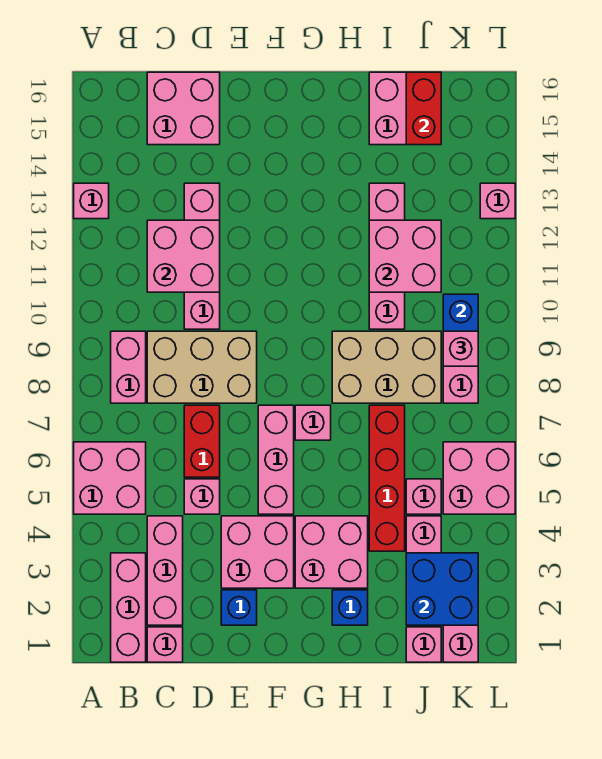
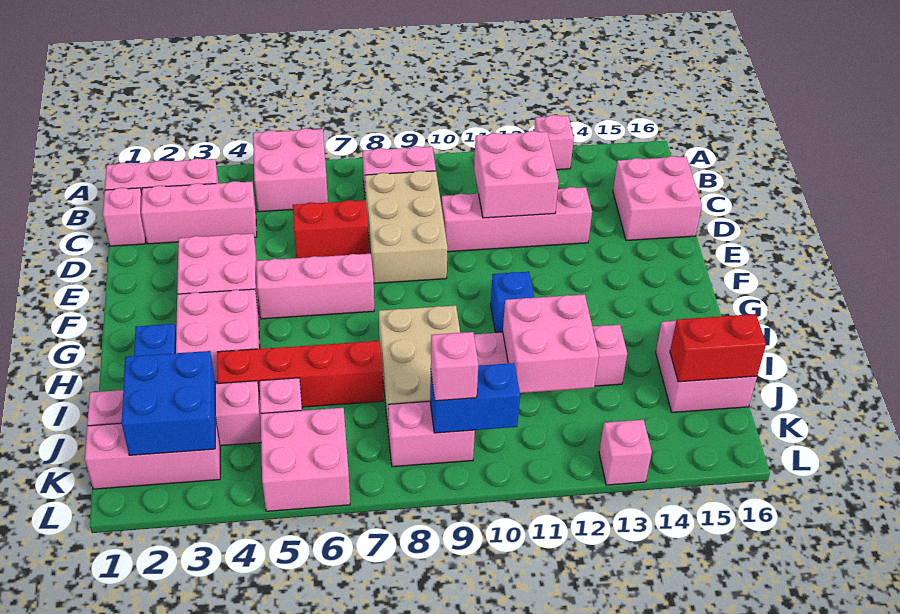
pink 1x1 brick [184,479,220,514] -> none
blue 1x1 brick [221,590,257,625] -> blue 1x1 brick moved to [491,272,534,332]
pink 1x1 brick [295,405,331,440] -> none

